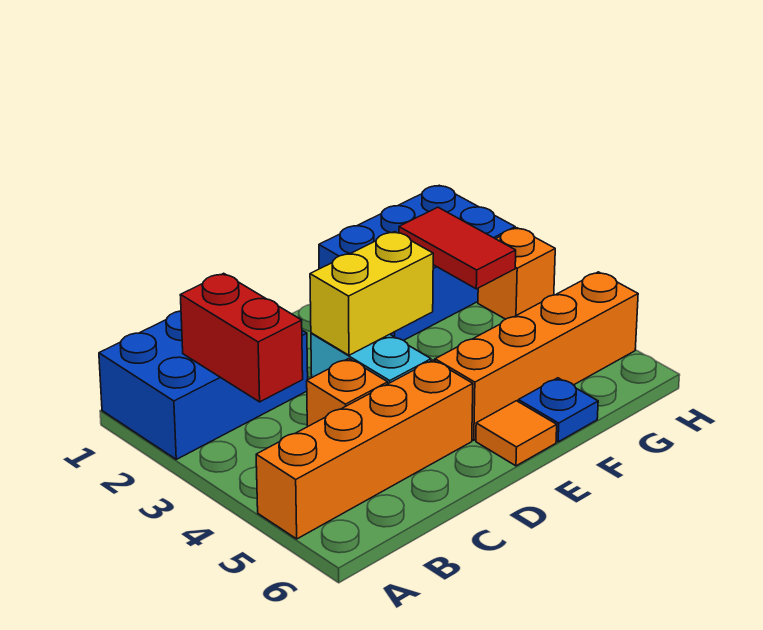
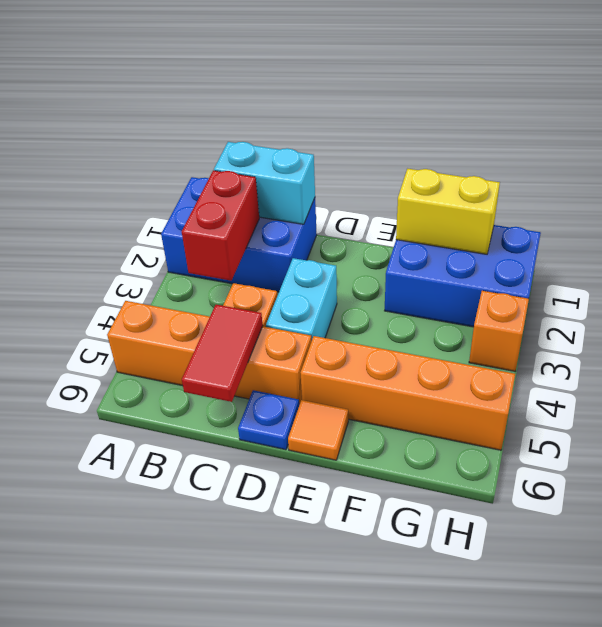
none -> cyan 1x2 brick [214,142,315,224]
yellow 1x2 brick [310,232,433,355] -> yellow 1x2 brick moved to [396,169,500,254]
blue 1x1 plate [518,378,598,442] -> blue 1x1 plate moved to [238,390,299,450]
red 1x2 tile [399,207,516,289] -> red 1x2 tile moved to [182,305,263,402]

